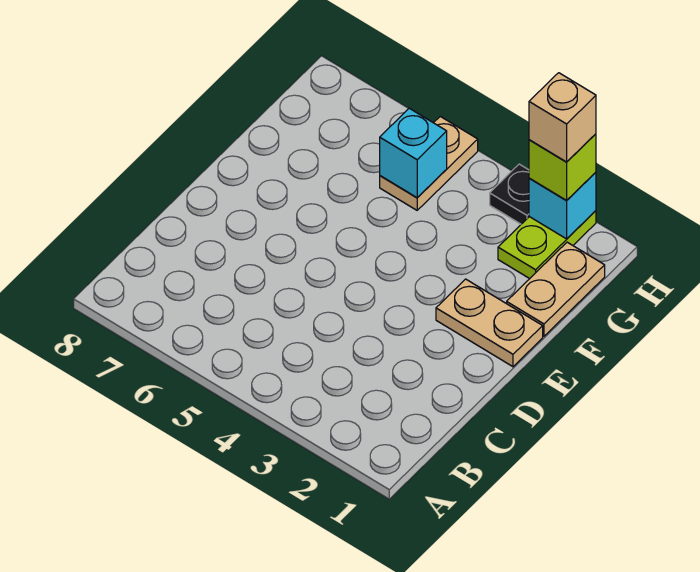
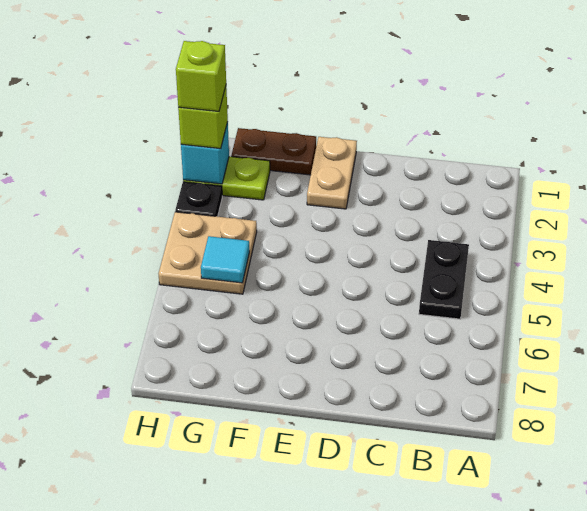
none -> black 1x2 plate [419,240,469,319]
tan 1x2 plate [507,242,605,336] -> brown 1x2 plate [231,128,316,175]
tan 1x2 plate [380,116,478,210] -> tan 2x2 plate [159,212,257,294]
cyan 1x1 brick [380,108,447,198] -> cyan 1x1 tile [201,236,249,283]
tan 1x1 brick [529,73,596,162] -> lime 1x1 brick [176,41,226,111]

